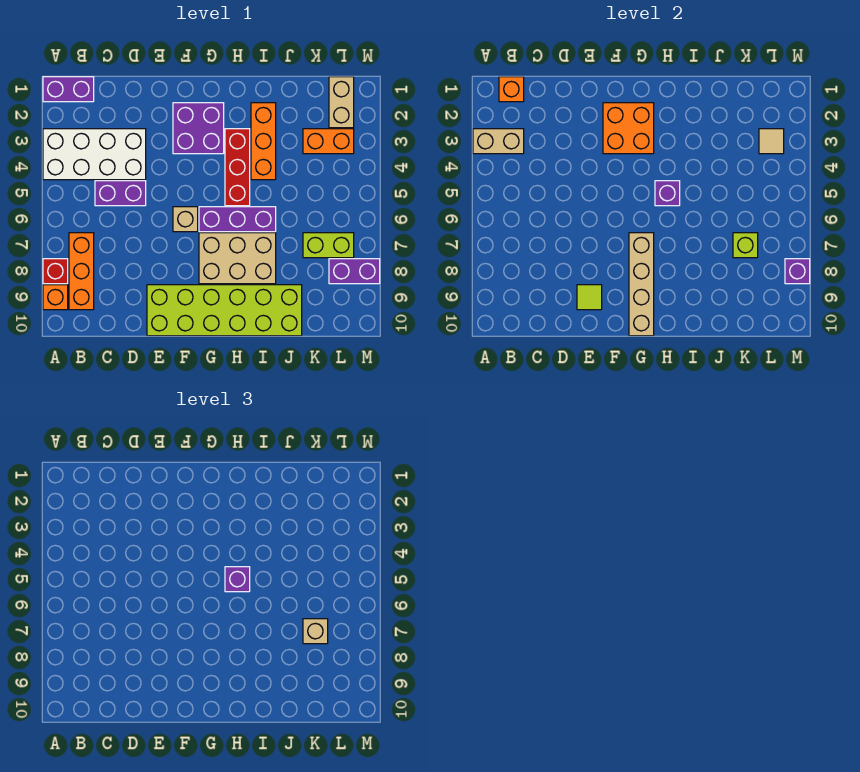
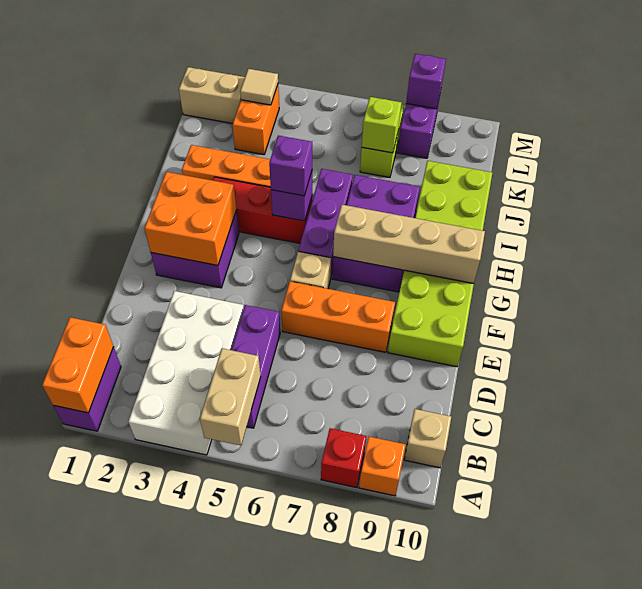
tan 1x2 brick [473,129,524,154] -> tan 1x2 brick moved to [200,348,261,446]
orange 1x1 brick [499,77,524,102] -> orange 1x2 brick [42,317,114,413]
orange 1x3 brick [69,233,94,310] -> orange 1x3 brick moved to [281,281,395,352]
purple 1x2 brick [95,181,146,206] -> purple 1x3 brick [231,305,280,428]
lime 1x1 tile [577,285,602,310] -> none
tan 2x3 brick [199,233,276,284] -> purple 2x3 brick [332,175,420,292]
tan 1x1 brick [303,619,328,644] -> tan 1x1 brick moved to [404,409,451,468]

